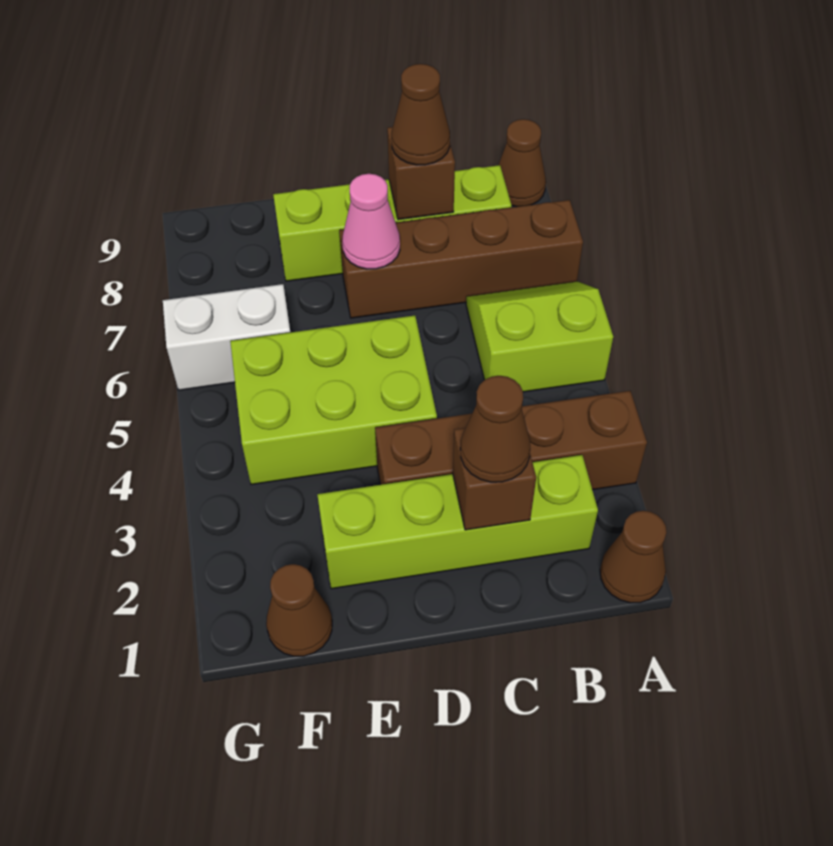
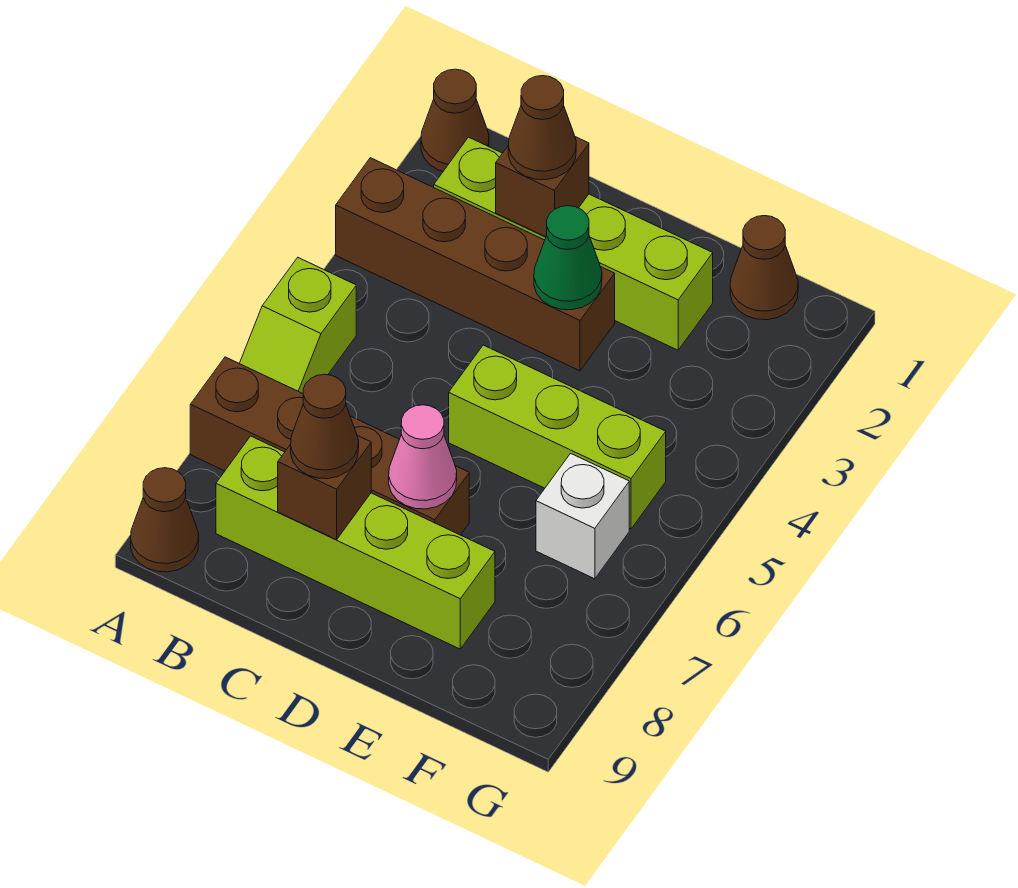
lime 2x2 slope [466,282,613,392] -> lime 1x2 slope [239,258,356,393]
none -> green 1x1 cone [534,206,602,310]
lime 2x3 brick [230,315,437,485] -> lime 1x3 brick [449,345,666,529]
white 1x2 brick [163,284,290,390] -> white 1x1 brick [536,453,629,579]

